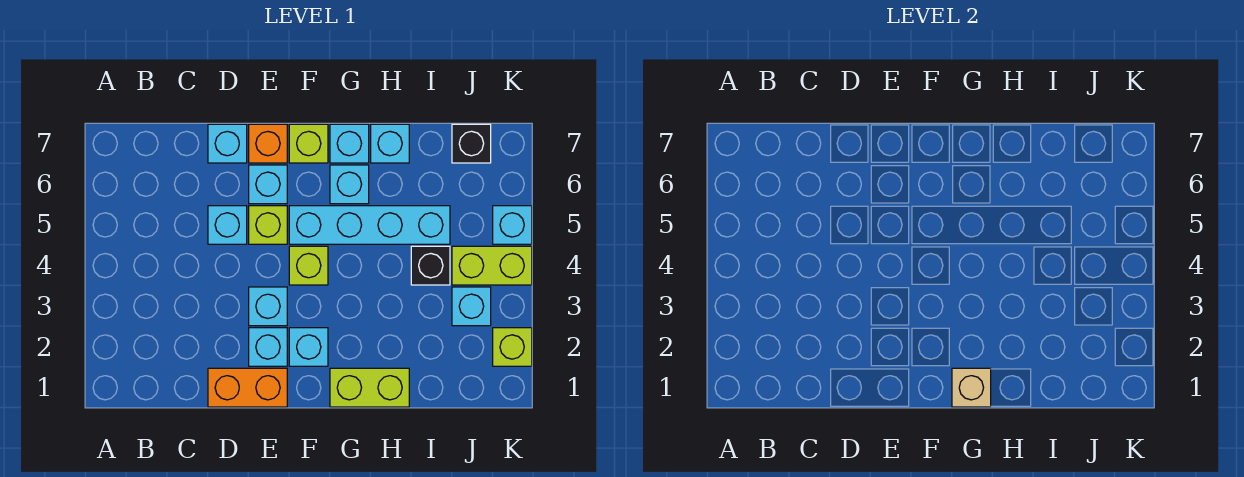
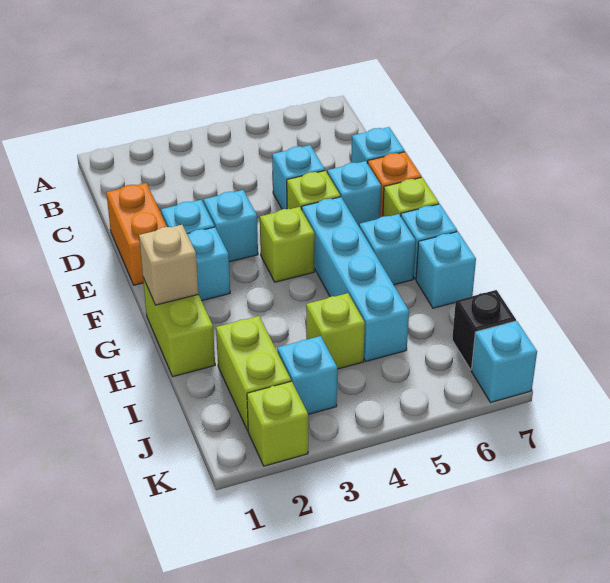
black 1x1 brick [411,246,450,285] -> lime 1x1 brick [306,293,365,369]
lime 1x2 brick [452,246,532,285] -> lime 1x2 brick moved to [216,316,291,431]
cyan 1x1 brick [493,206,532,244] -> cyan 1x1 brick moved to [471,321,537,403]

